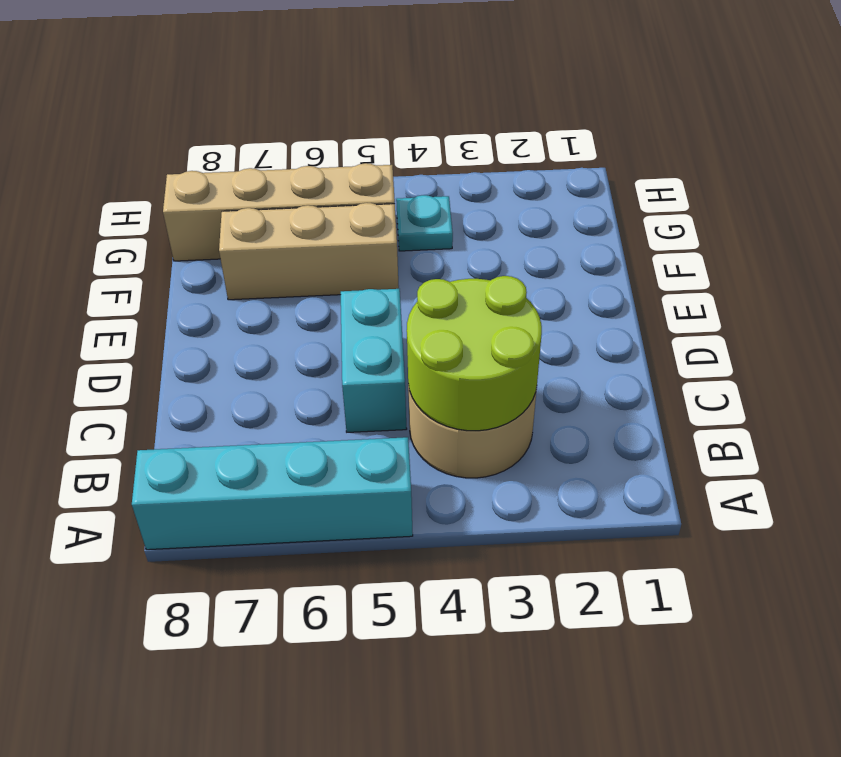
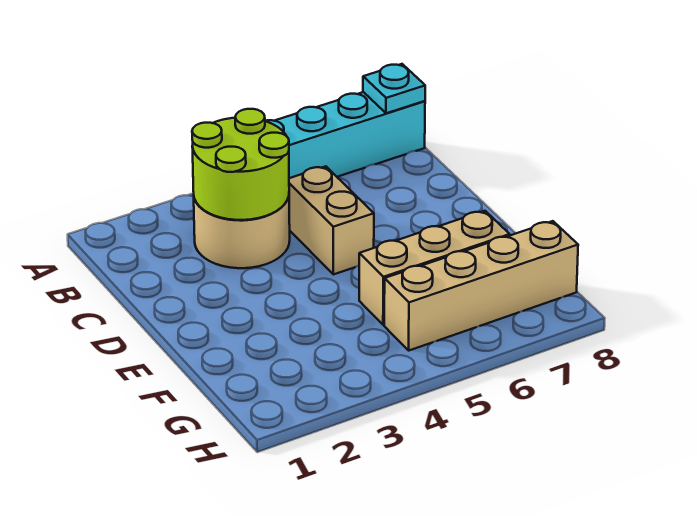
cyan 1x2 brick [341,289,407,432] -> tan 1x2 brick [289,166,374,274]
cyan 1x1 plate [396,195,453,251] -> cyan 1x1 plate moved to [363,64,425,113]

